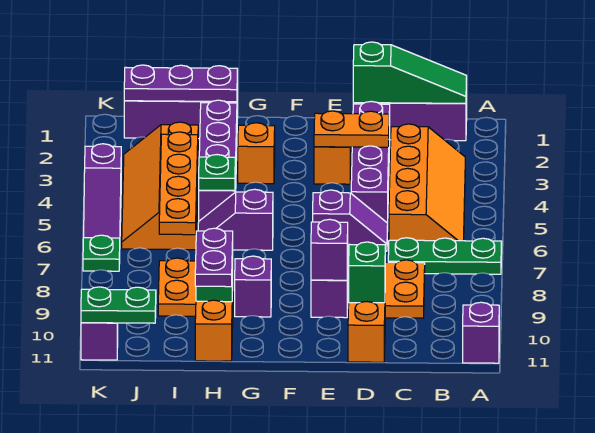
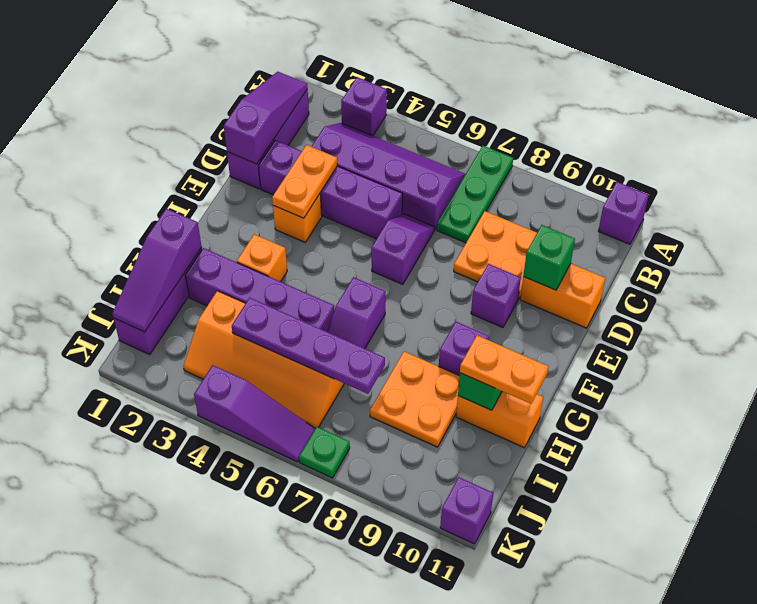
green 1x3 slope [353,42,467,103] -> purple 1x3 slope [224,72,308,164]
orange 2x4 slope [389,124,465,241] -> purple 2x4 slope [311,123,466,230]
purple 1x1 brick [311,219,348,280] -> purple 1x1 brick moved to [341,77,387,136]
purple 1x3 plate [124,65,238,102] -> purple 1x3 slope [112,209,202,332]
green 1x1 plate [199,155,235,190] -> none
purple 1x2 plate [195,228,233,287] -> orange 1x2 plate [460,335,549,404]
orange 1x4 plate [159,132,198,235] -> purple 1x4 plate [232,298,385,394]
green 1x2 plate [81,287,156,323] -> none

